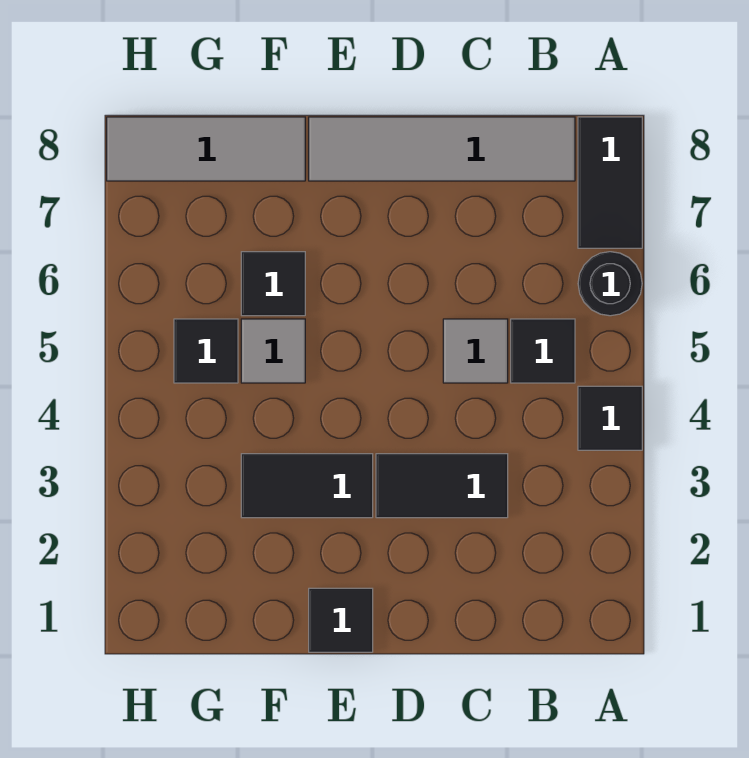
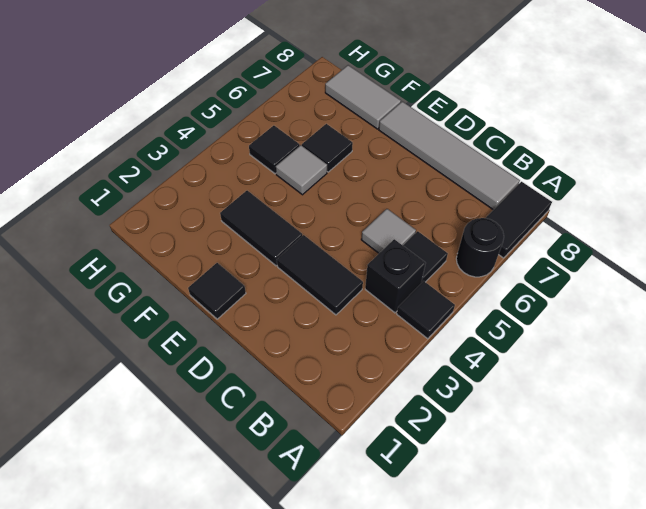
none -> black 1x1 brick [365,239,426,313]
grey 1x3 tile [107,117,305,181] -> grey 1x2 tile [325,65,401,129]

